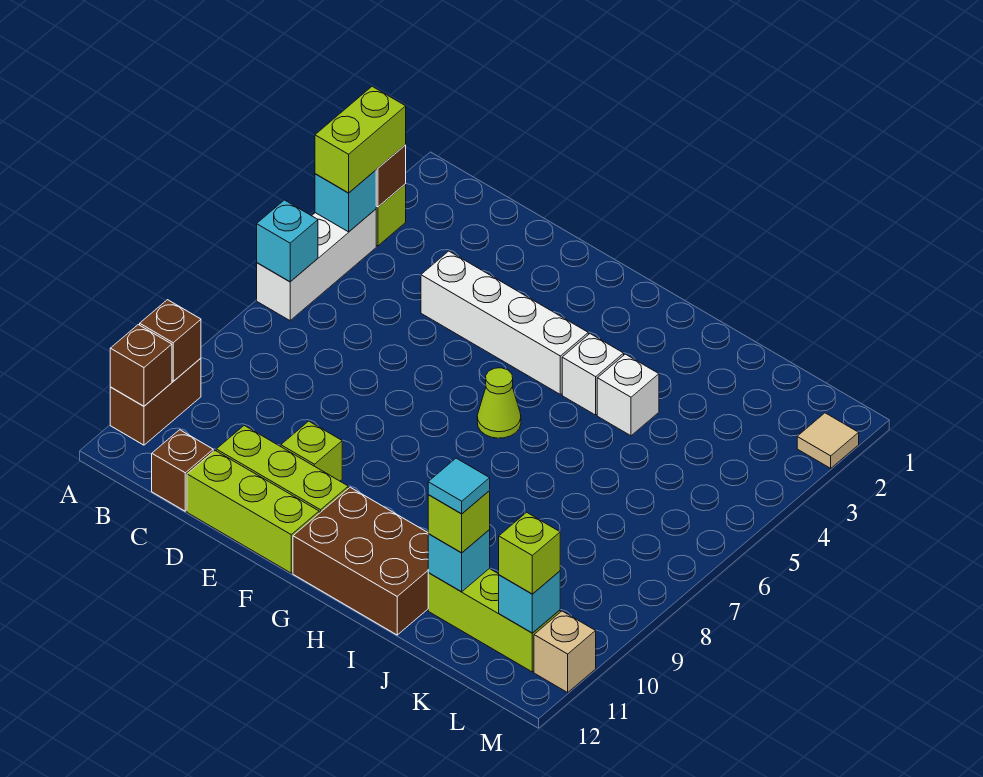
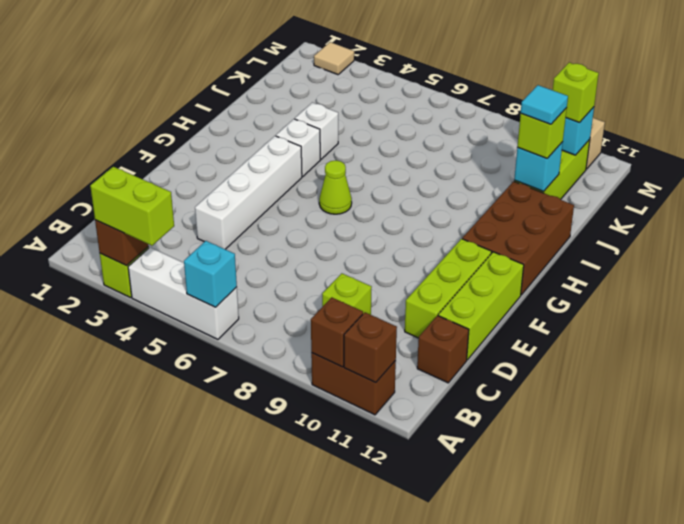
cyan 1x1 brick [315,170,376,232] -> none
lime 1x1 brick [281,421,342,481] -> lime 1x1 brick moved to [322,273,372,315]

